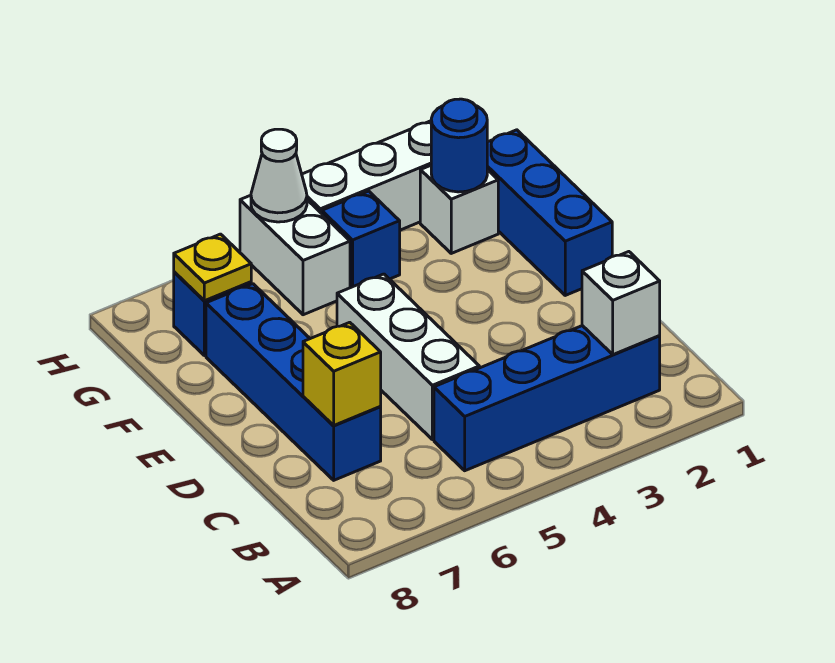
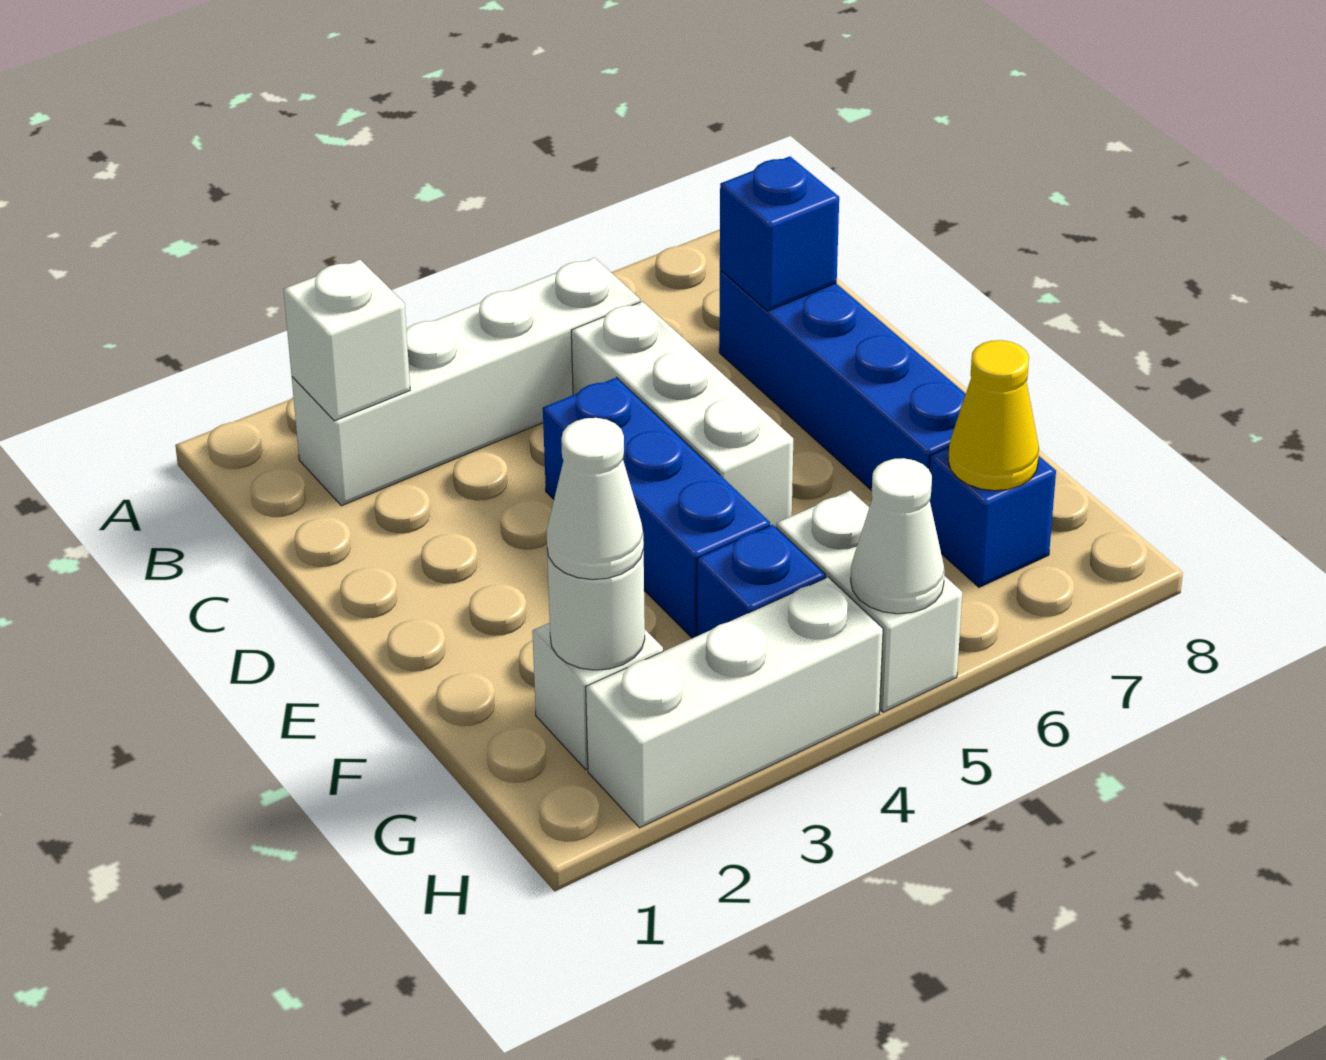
blue 1x4 brick [434,326,660,471] -> white 1x4 brick [292,258,640,506]
yellow 1x1 brick [303,322,381,425] -> blue 1x1 brick [720,156,839,311]
blue 1x3 brick [487,130,612,295] -> blue 1x3 brick moved to [543,377,770,638]
blue 1x1 round brick [431,99,487,192] -> white 1x1 round brick [547,551,645,670]
none -> white 1x1 cone [547,418,644,580]
yellow 1x1 plate [174,234,251,301] -> yellow 1x1 cone [948,340,1039,491]

